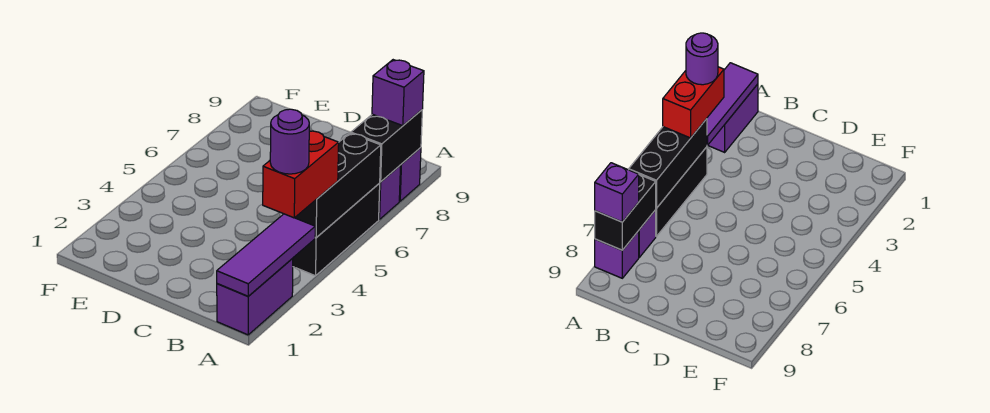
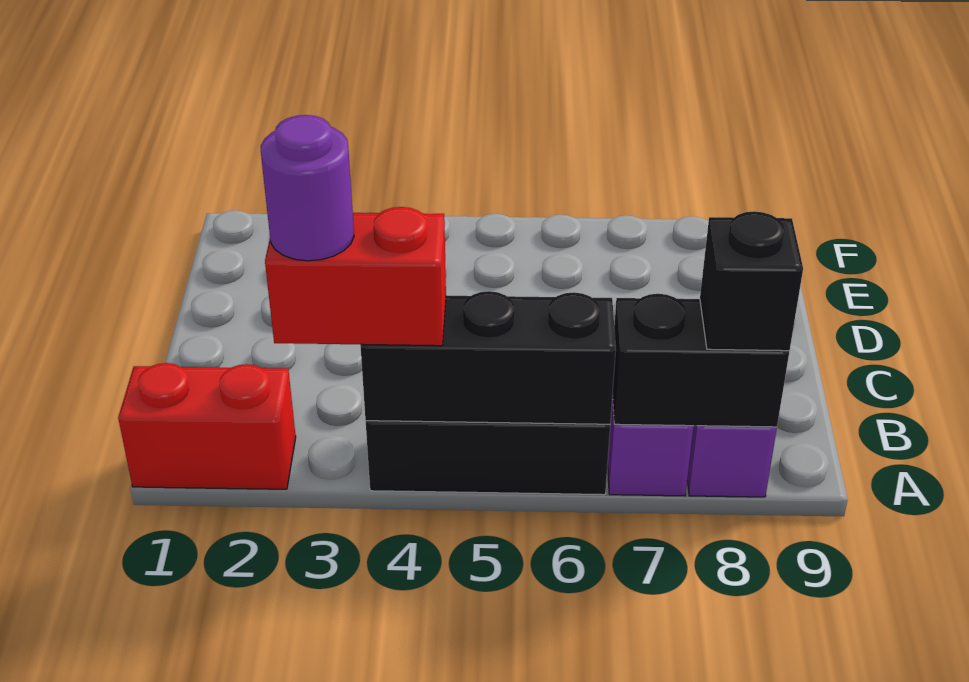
purple 1x2 brick [217,258,293,335] -> red 1x2 brick [118,363,296,489]
purple 1x3 tile [217,214,315,296] -> none
purple 1x1 brick [372,60,424,126] -> black 1x1 brick [700,211,803,351]

